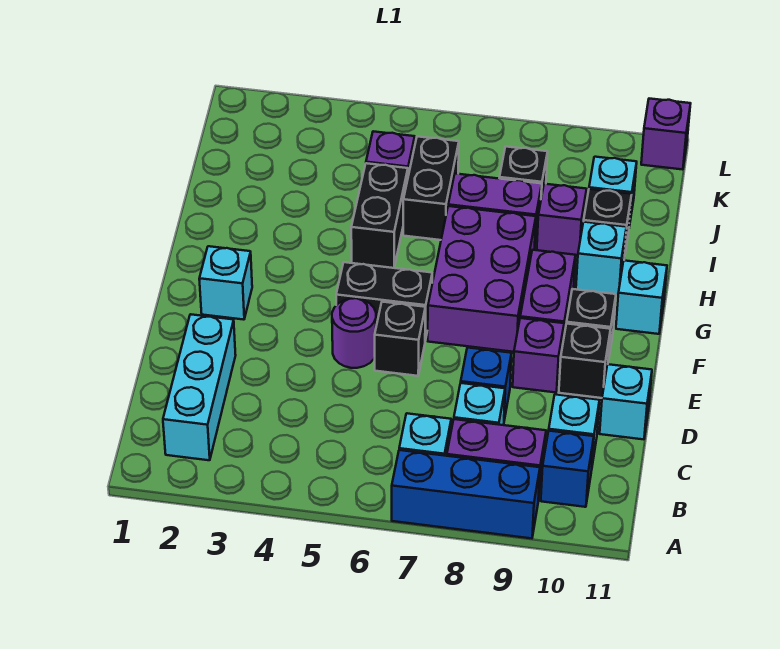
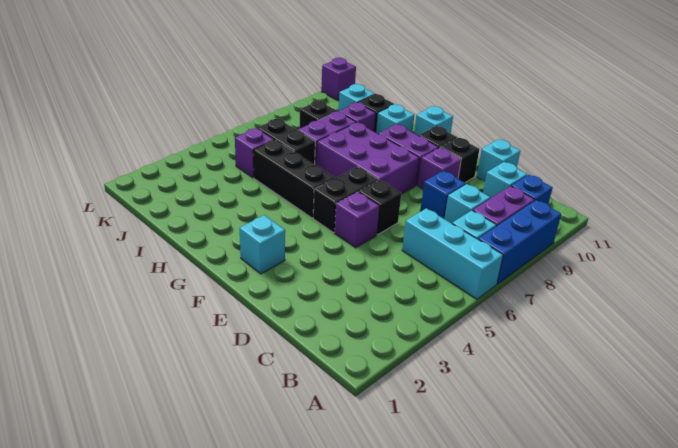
cyan 1x3 brick [163,314,236,460] -> cyan 1x3 brick moved to [402,208,503,299]
purple 1x1 round brick [332,298,376,368] -> purple 1x1 brick [335,192,380,248]
black 1x2 brick [351,163,408,268] -> black 1x3 brick [253,140,335,218]

